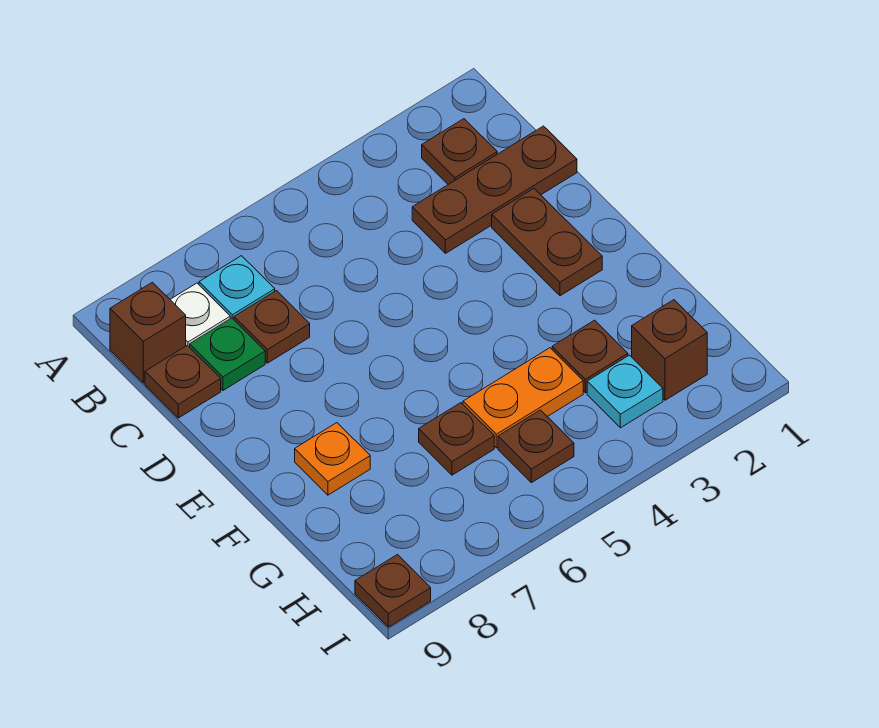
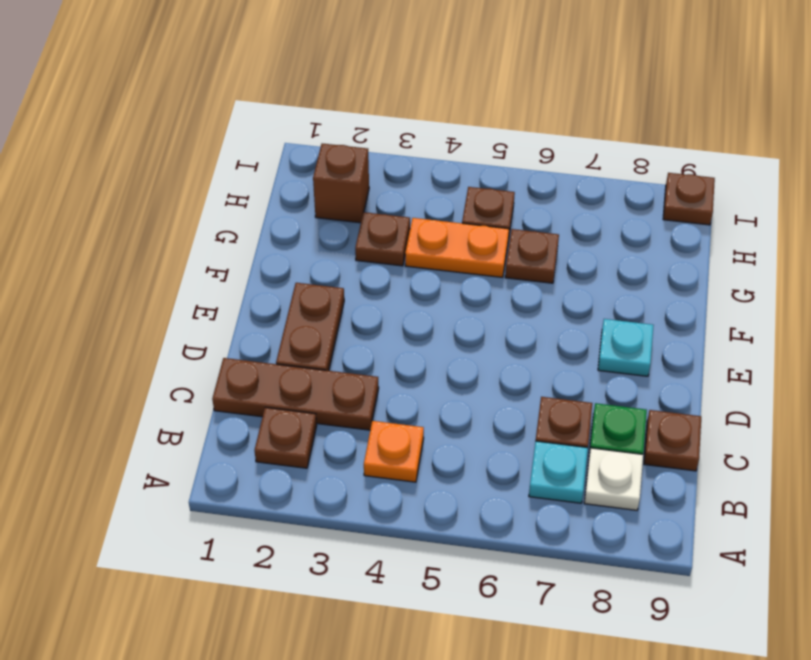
brown 1x1 brick [110,282,186,383] -> none
orange 1x1 plate [295,423,370,495] -> orange 1x1 plate moved to [364,421,424,482]
cyan 1x1 plate [587,355,663,428] -> cyan 1x1 plate moved to [598,319,654,376]

